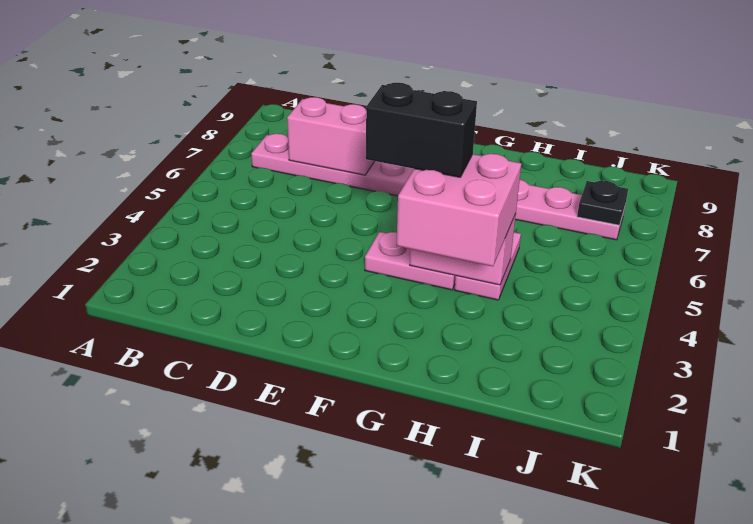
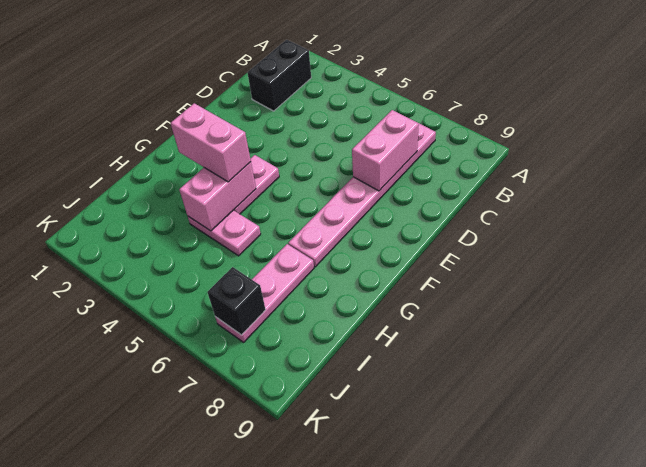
black 1x2 brick [366,83,477,177] -> black 1x2 brick moved to [247,40,311,111]
pink 2x2 brick [396,154,521,266] -> pink 1x2 brick [171,103,251,182]
black 1x1 plate [577,181,628,225] -> black 1x1 brick [207,267,266,335]

